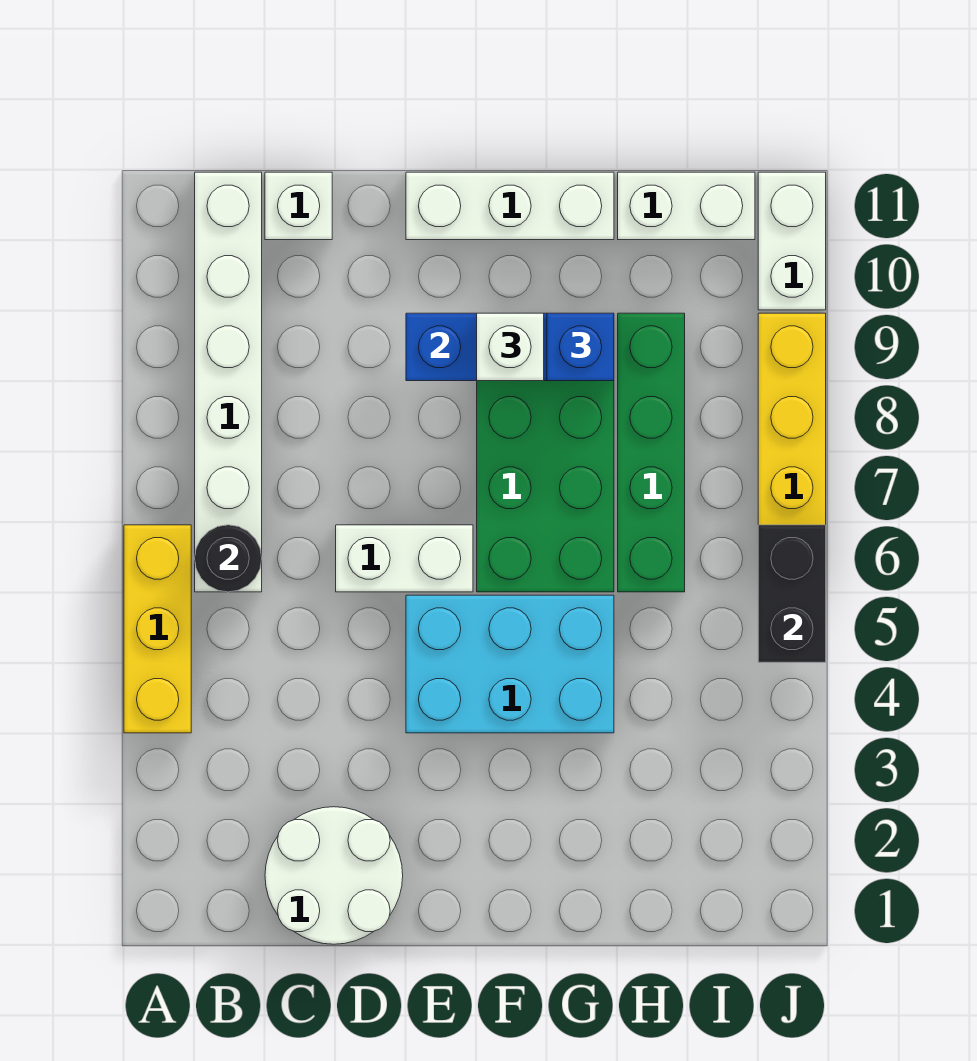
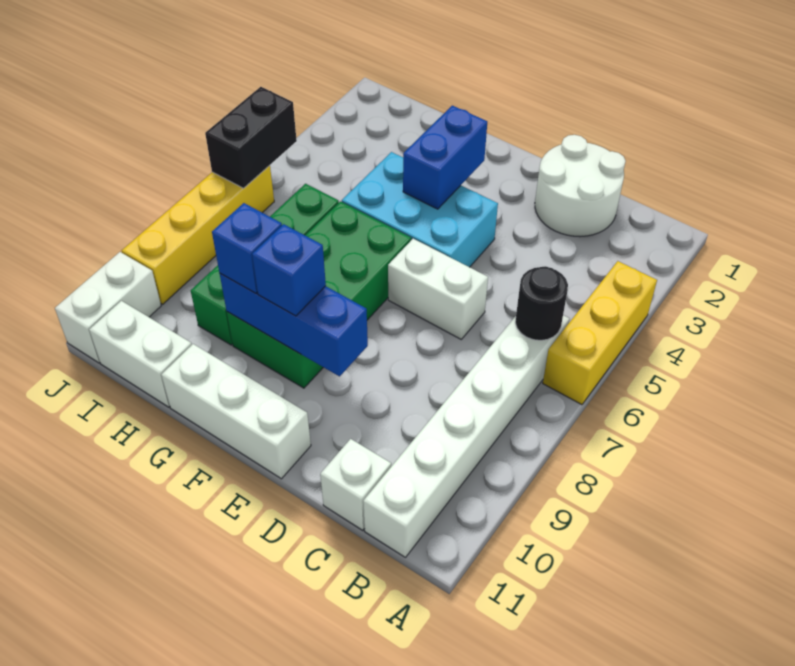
none -> blue 1x2 brick [403,106,487,209]
white 1x1 brick [477,313,544,381] -> blue 1x1 brick [252,224,326,316]

